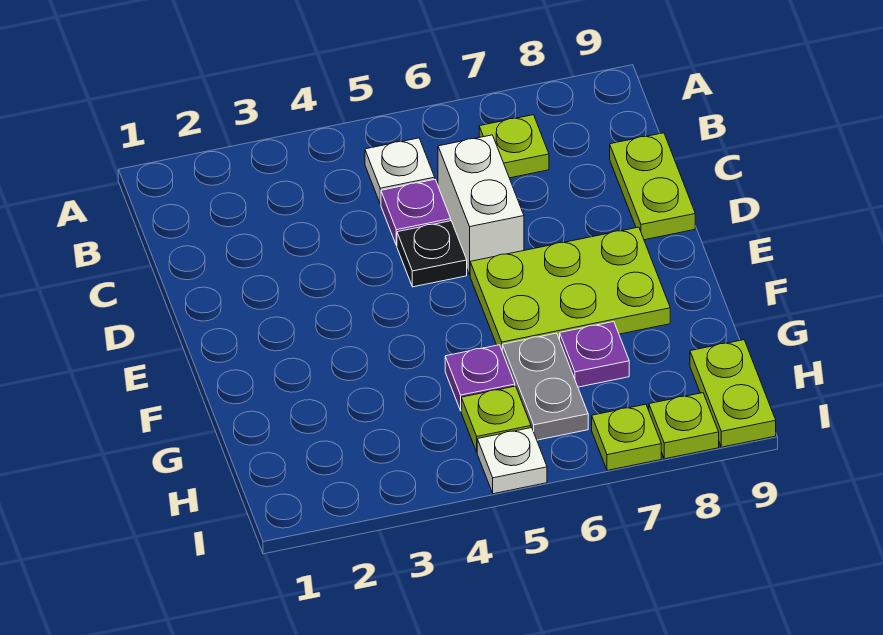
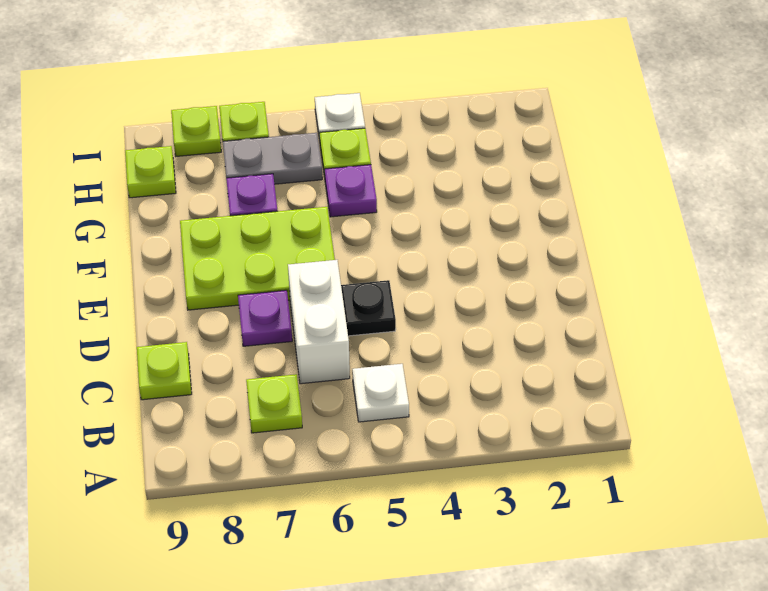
purple 1x1 plate [381,179,451,246] -> purple 1x1 plate moved to [238,290,292,346]
lime 1x2 plate [610,133,695,240] -> lime 1x1 plate [137,342,192,400]
grey 1x2 plate [502,333,588,440] -> grey 1x2 plate turned to [223,133,322,184]
lime 1x2 plate [690,340,776,447] -> lime 1x1 plate [125,146,176,198]

